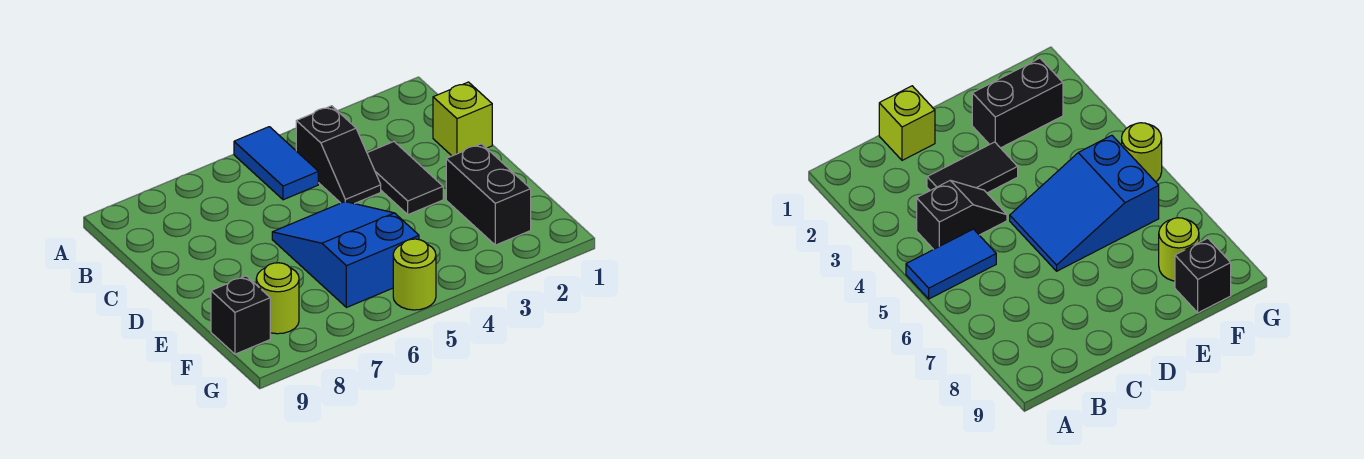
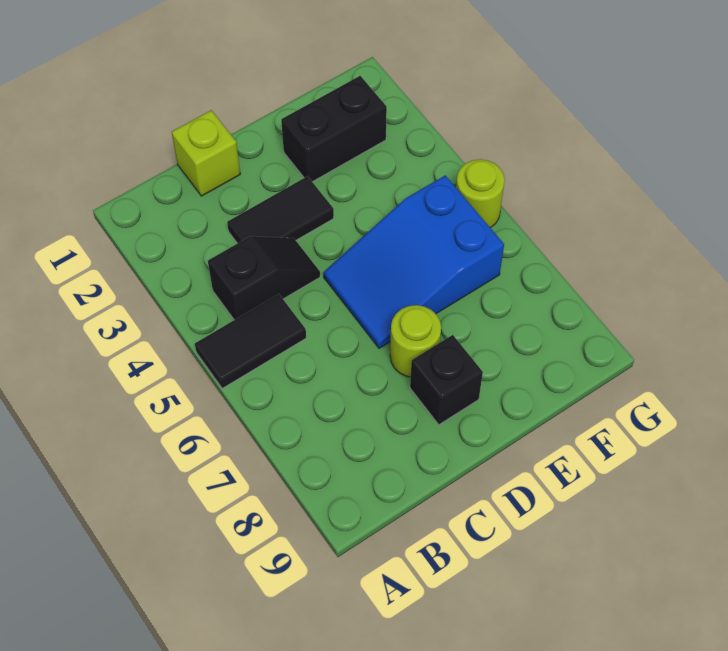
blue 1x2 tile [234,127,318,200] -> black 1x2 tile [195,294,306,389]
lime 1x1 round brick [256,263,299,334] -> lime 1x1 round brick moved to [390,305,441,377]
black 1x1 brick [211,276,270,354] -> black 1x1 brick moved to [410,335,483,425]

